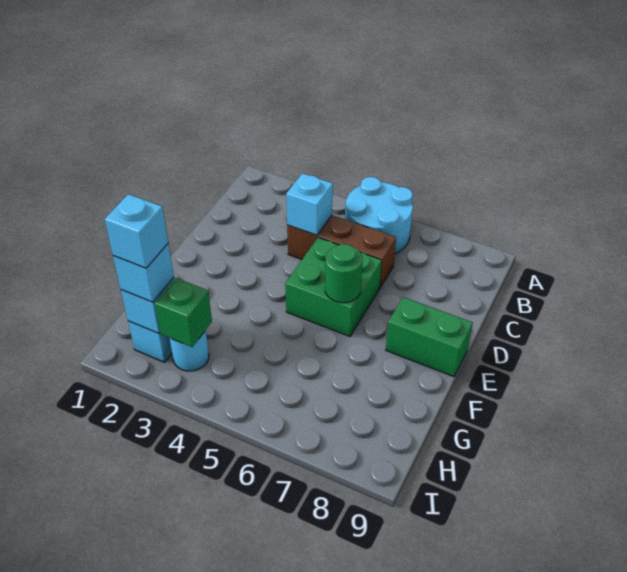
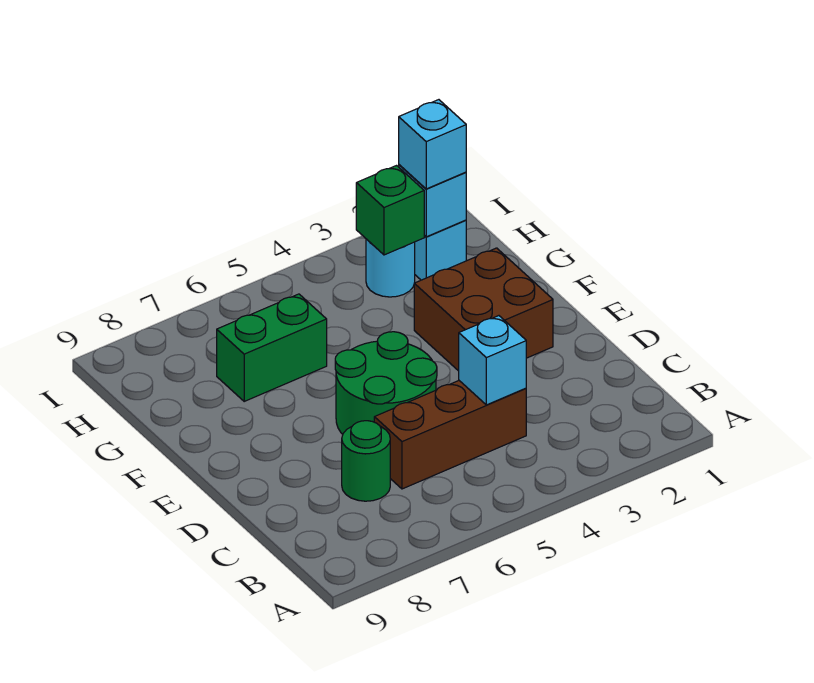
cyan 2x2 round brick [345,177,413,254] -> none
green 2x2 brick [285,238,382,336] -> green 2x2 round brick [335,332,437,434]
none -> brown 2x2 brick [414,248,553,371]
green 1x1 round brick [325,244,362,303] -> green 1x1 round brick moved to [342,421,390,501]
green 1x2 brick [386,297,473,377] -> green 1x2 brick moved to [217,294,327,401]
cyan 1x1 brick [105,194,168,268] -> none

